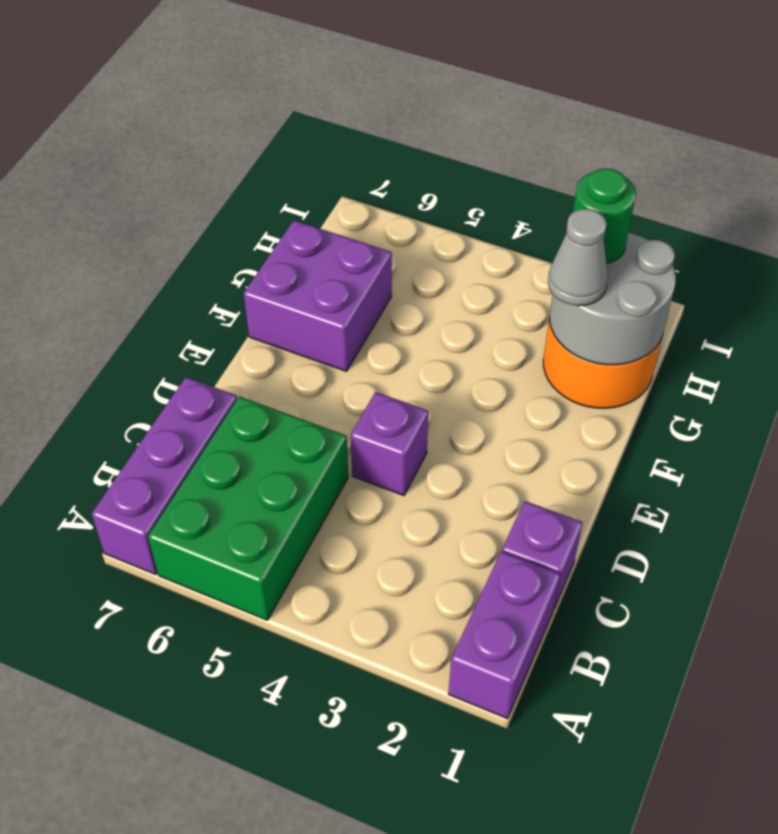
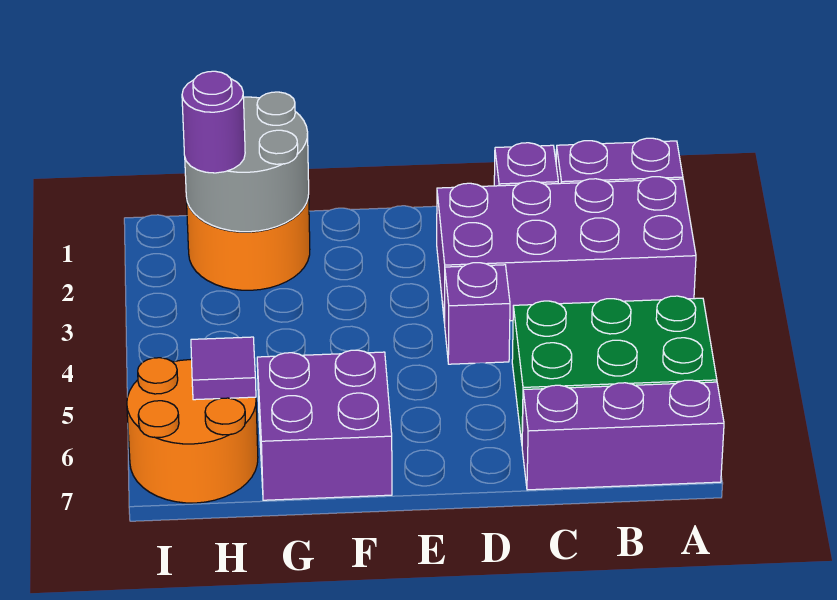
none -> purple 2x4 brick [437,177,696,323]
grey 1x1 cone [548,209,608,306] -> none
green 1x1 round brick [573,169,636,264] -> purple 1x1 round brick [182,71,245,173]
none -> orange 2x2 round brick [127,358,258,503]
none -> purple 1x1 tile [191,337,256,400]

